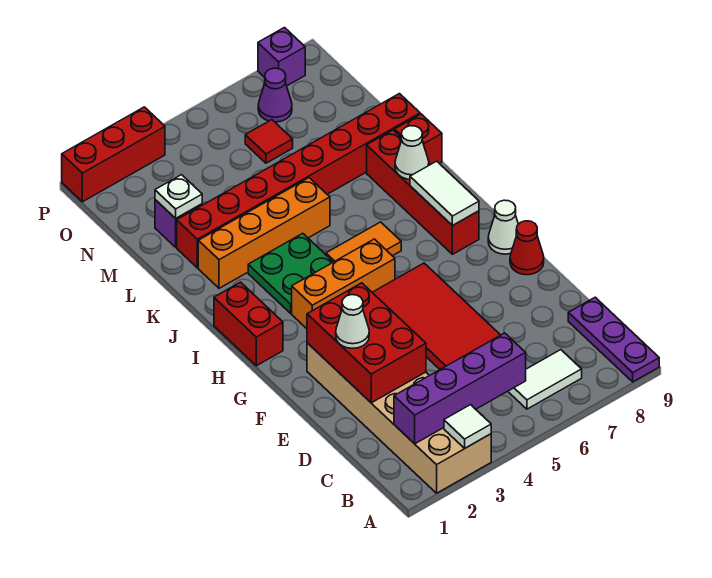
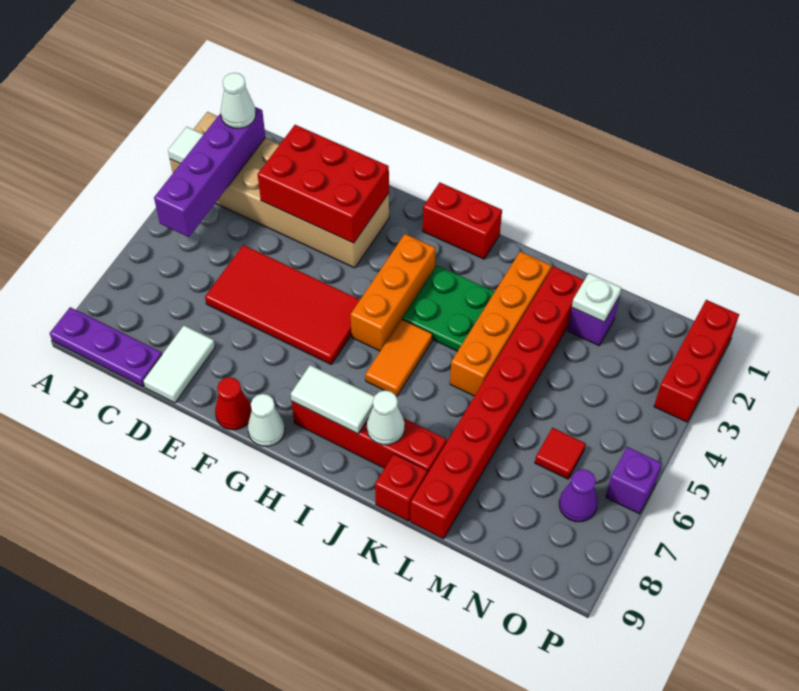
white 1x2 tile [508,350,582,409] -> white 1x2 tile moved to [143,326,215,403]
white 1x1 cone [336,295,369,348] -> white 1x1 cone moved to [221,73,256,128]
purple 1x1 brick [258,28,305,86] -> purple 1x1 brick moved to [606,447,662,514]

